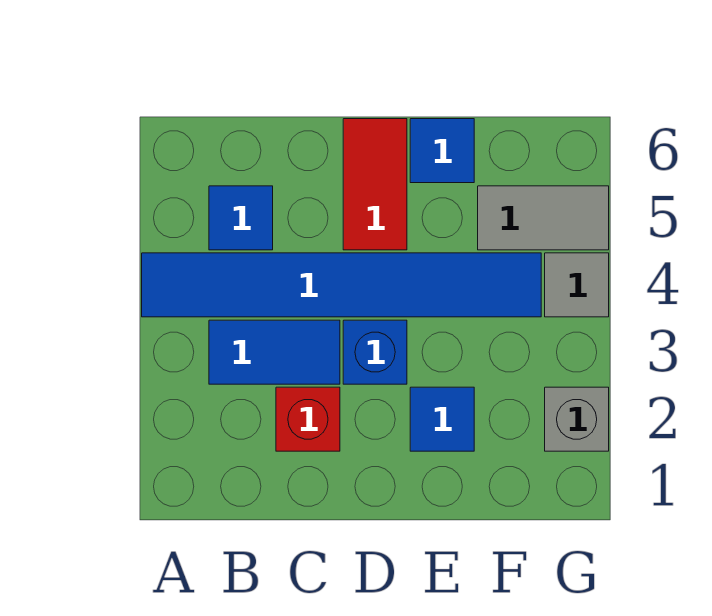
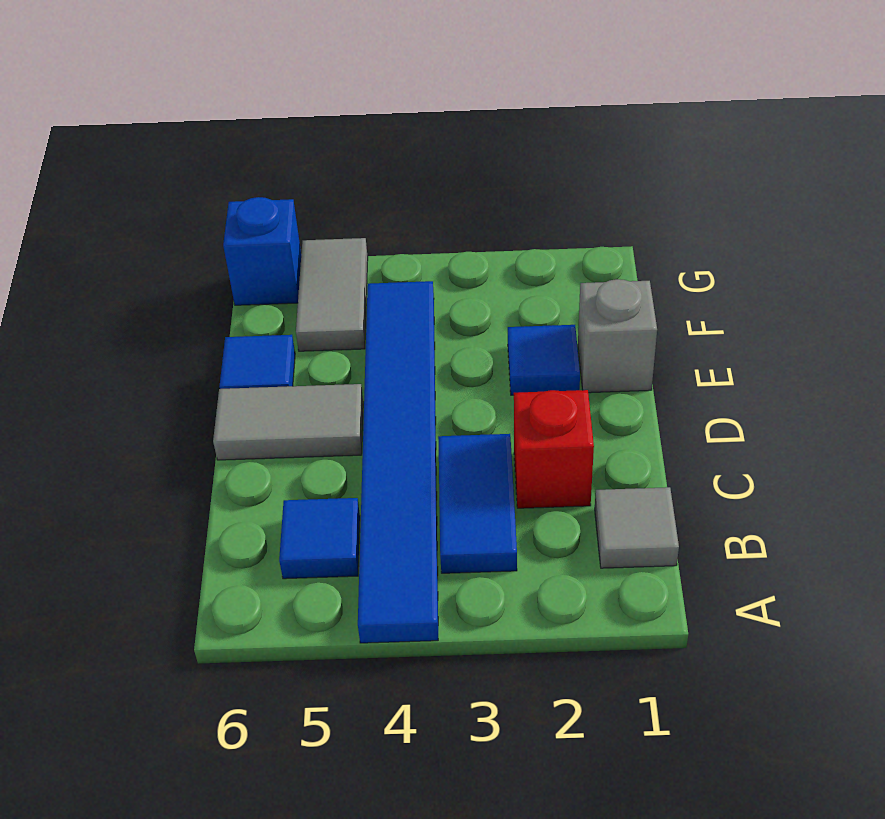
blue 1x1 brick [343,320,407,384] -> blue 1x1 brick moved to [223,197,301,305]
red 1x2 tile [343,119,407,250] -> grey 1x2 tile [213,384,363,460]
grey 1x1 brick [545,387,609,451] -> grey 1x1 brick moved to [578,279,657,393]
grey 1x1 tile [545,253,609,317] -> grey 1x1 tile moved to [595,487,679,568]

